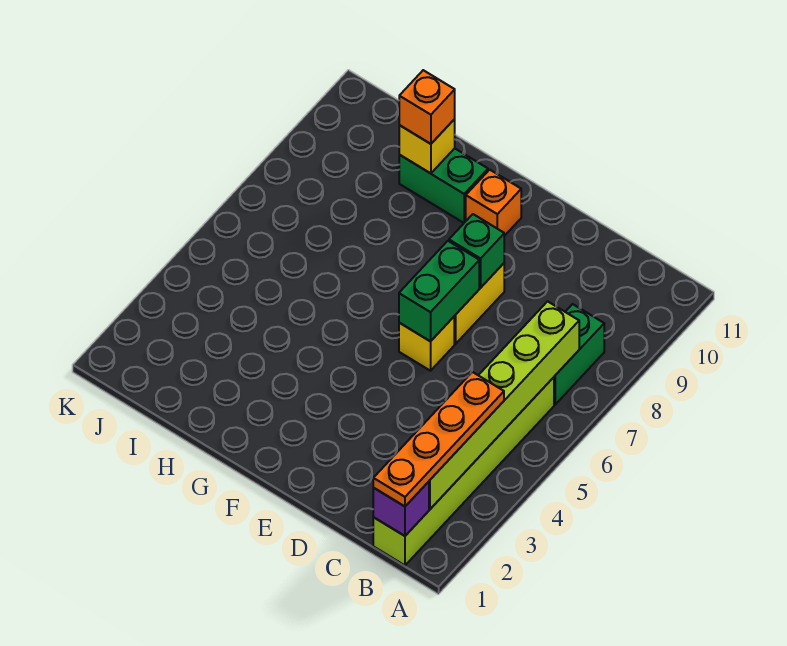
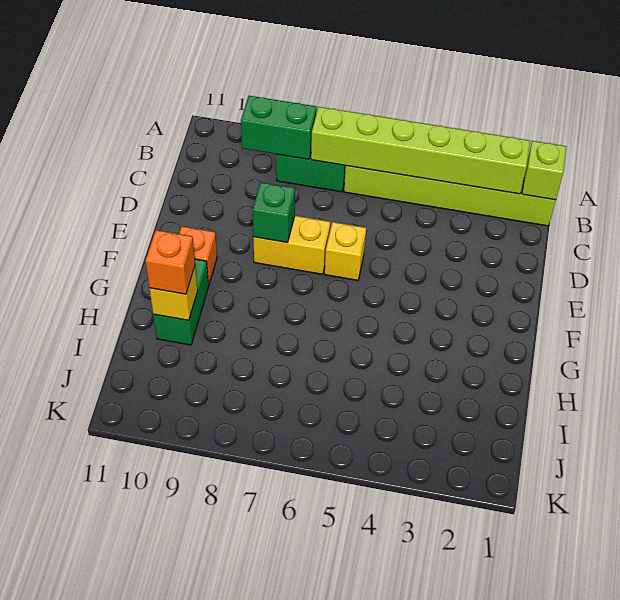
purple 1x1 brick [373,482,429,536] -> lime 1x1 brick [522,141,566,200]
orange 1x4 plate [373,372,504,506] -> none
green 1x2 brick [399,241,479,341] -> green 1x2 brick moved to [241,96,317,159]

